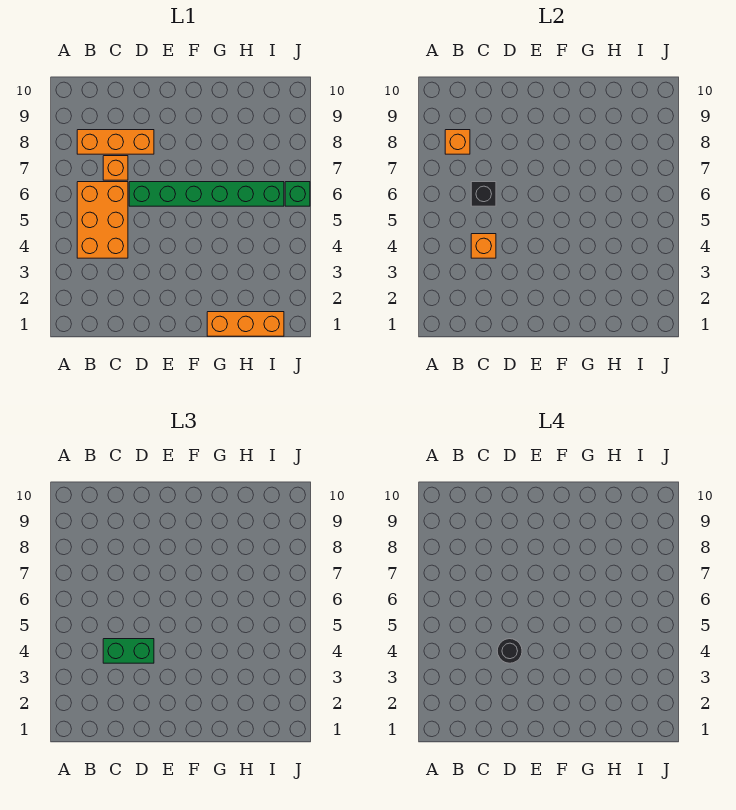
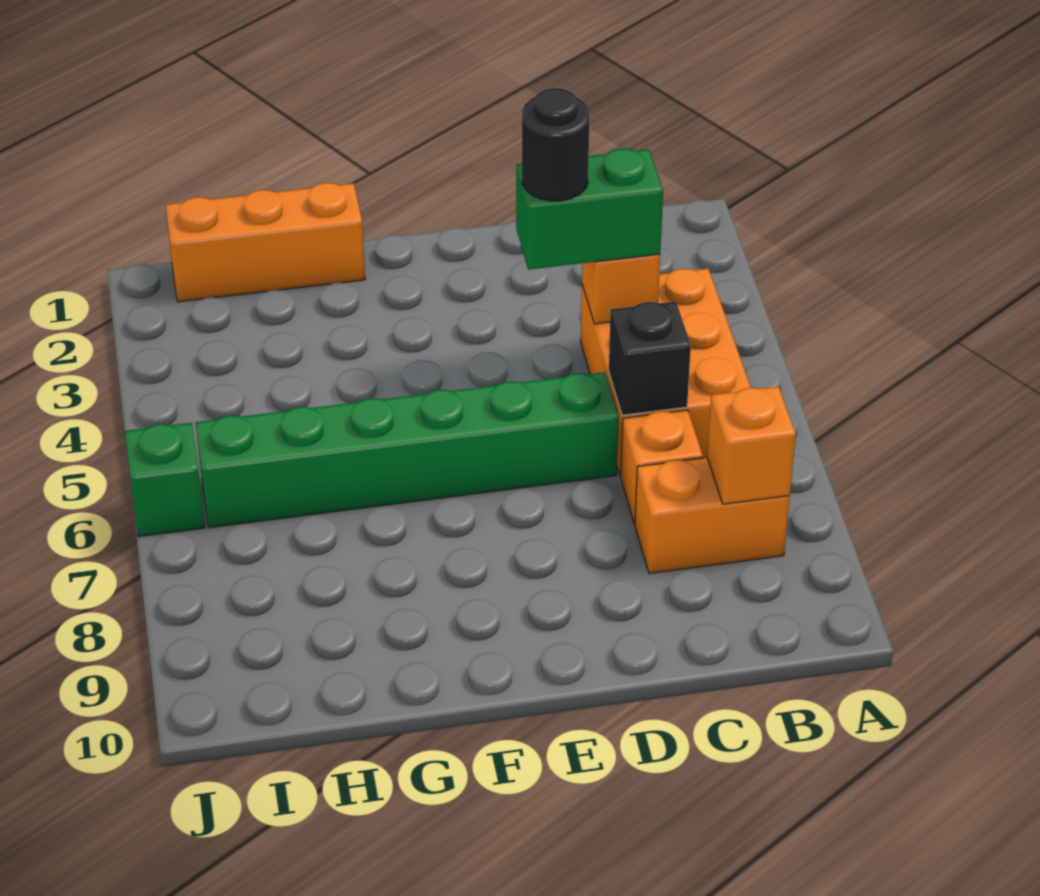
orange 1x3 brick [77,130,154,154] -> orange 1x2 brick [635,458,790,574]

